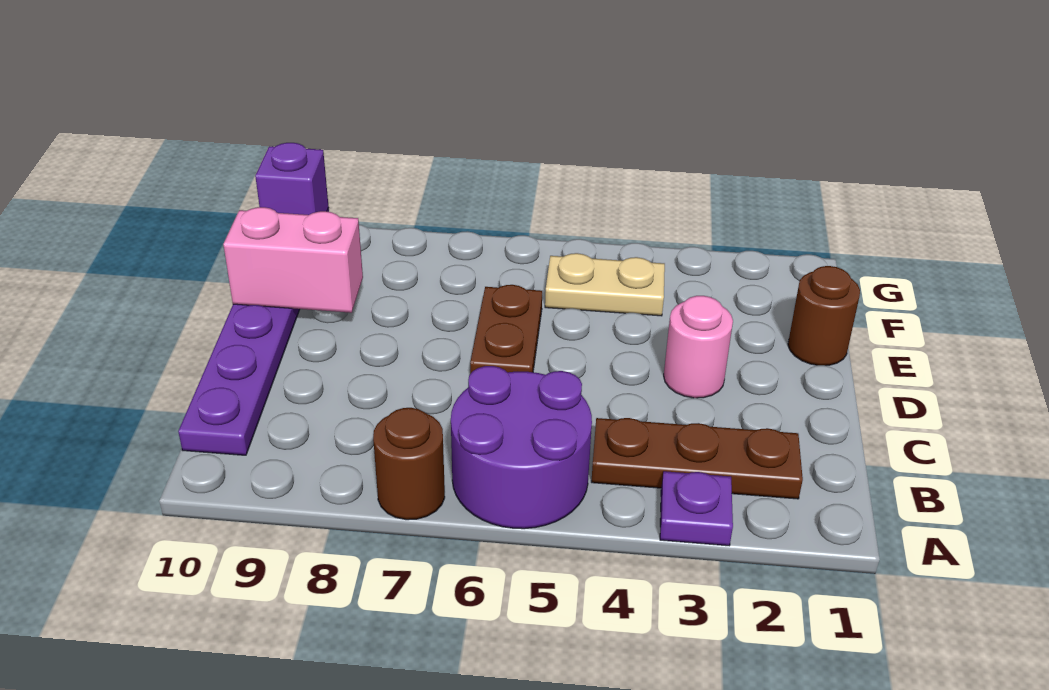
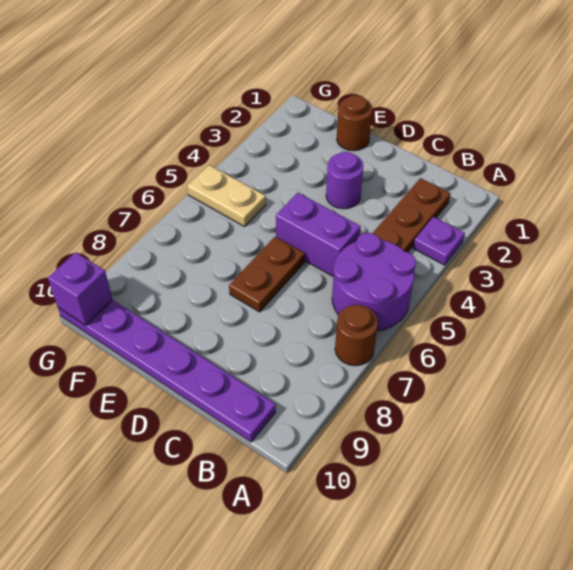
none -> purple 1x2 brick [276,193,361,277]
pink 1x1 round brick [664,296,733,398] -> purple 1x1 round brick [326,152,363,209]
brown 1x2 plate [470,285,542,374] -> brown 1x2 plate turned to [229,237,305,312]
pink 1x2 brick [223,207,363,313] -> none
tan 1x2 plate [545,253,665,316] -> tan 1x2 plate turned to [187,165,266,227]

